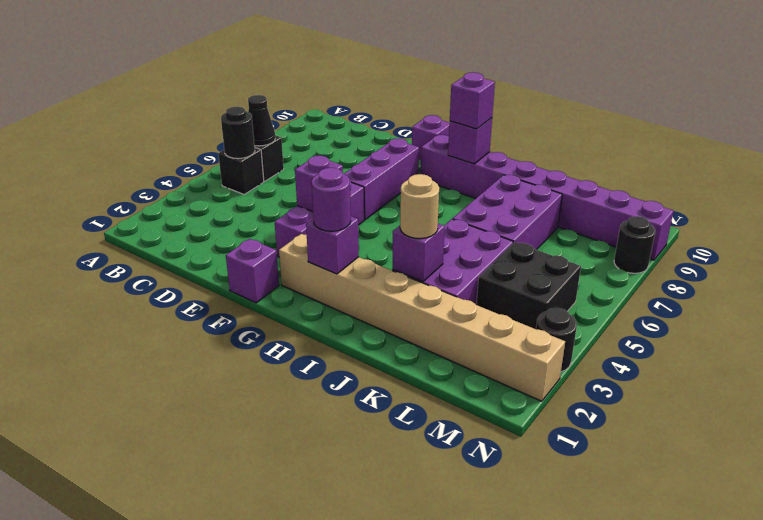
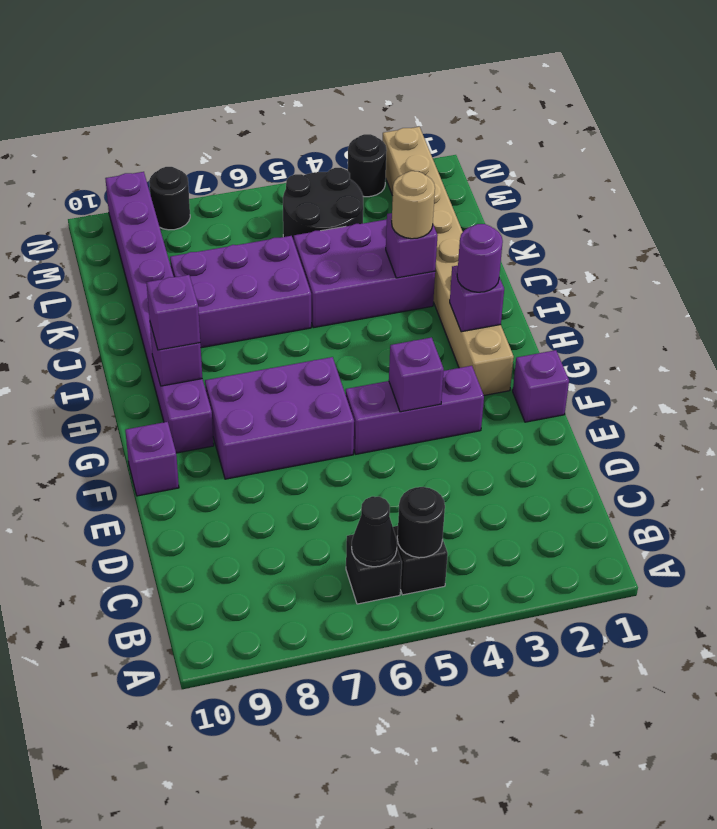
purple 1x3 brick [344,138,419,220] -> purple 2x3 brick [205,357,354,479]
black 2x2 brick [477,242,581,329] -> black 2x2 round brick [283,168,363,240]

